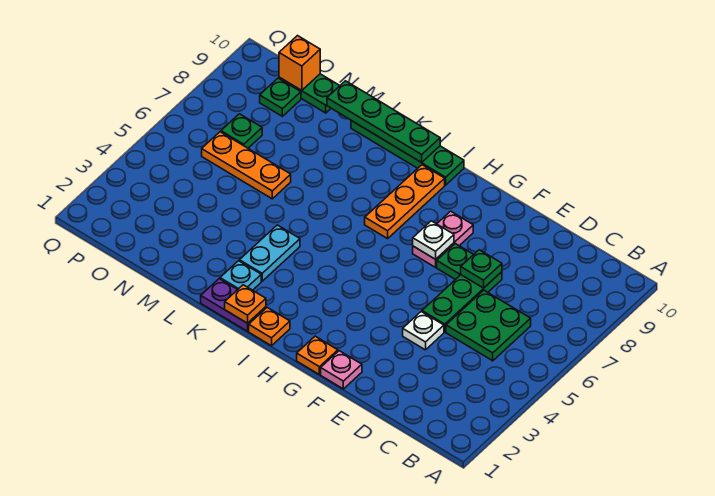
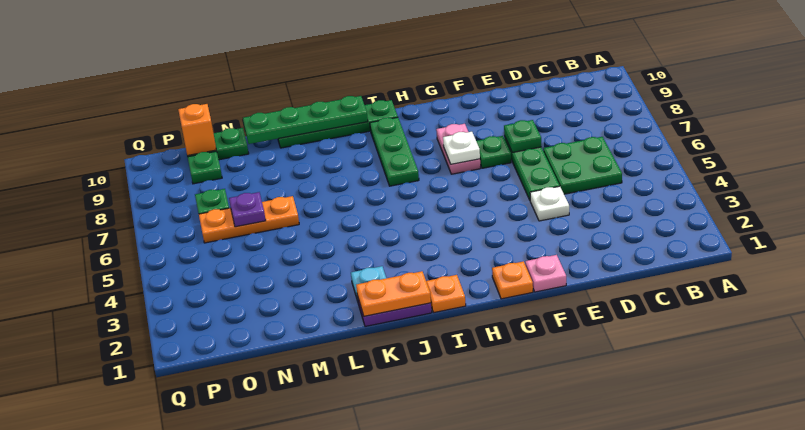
orange 1x3 plate [365,165,445,239] -> green 1x3 plate [370,117,419,186]
orange 1x1 plate [225,285,266,323] -> orange 1x2 plate [356,271,431,316]
cyan 1x2 plate [239,225,300,281] -> none
none -> purple 1x1 plate [229,192,266,227]

